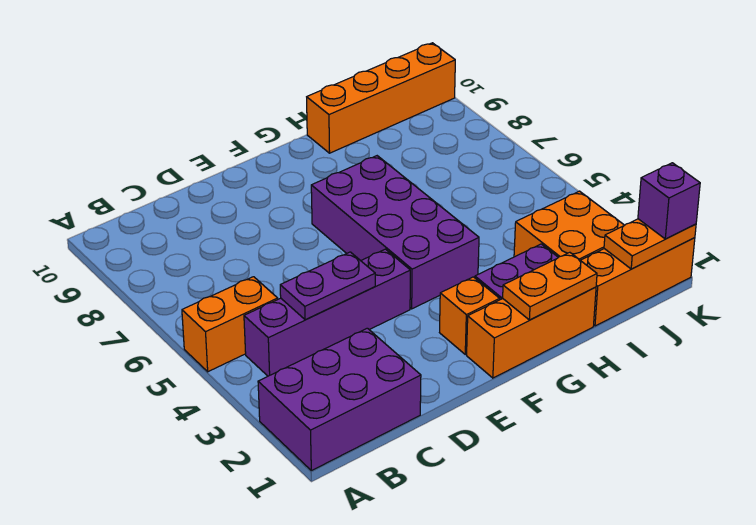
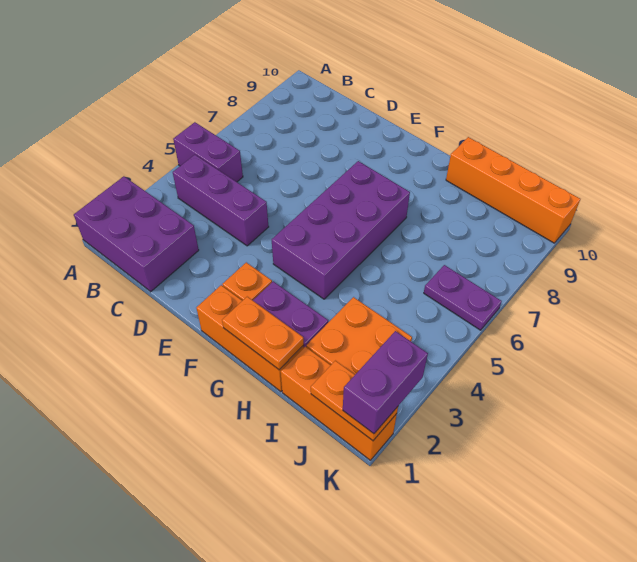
orange 1x2 brick [182,277,278,372] -> purple 1x2 brick [173,122,243,182]
purple 1x4 brick [244,249,410,376] -> purple 1x3 brick [173,155,269,246]
purple 1x2 plate [280,252,375,320] -> purple 1x2 plate moved to [424,265,501,330]
purple 1x1 brick [638,163,700,239] -> purple 1x2 brick [343,331,428,434]

